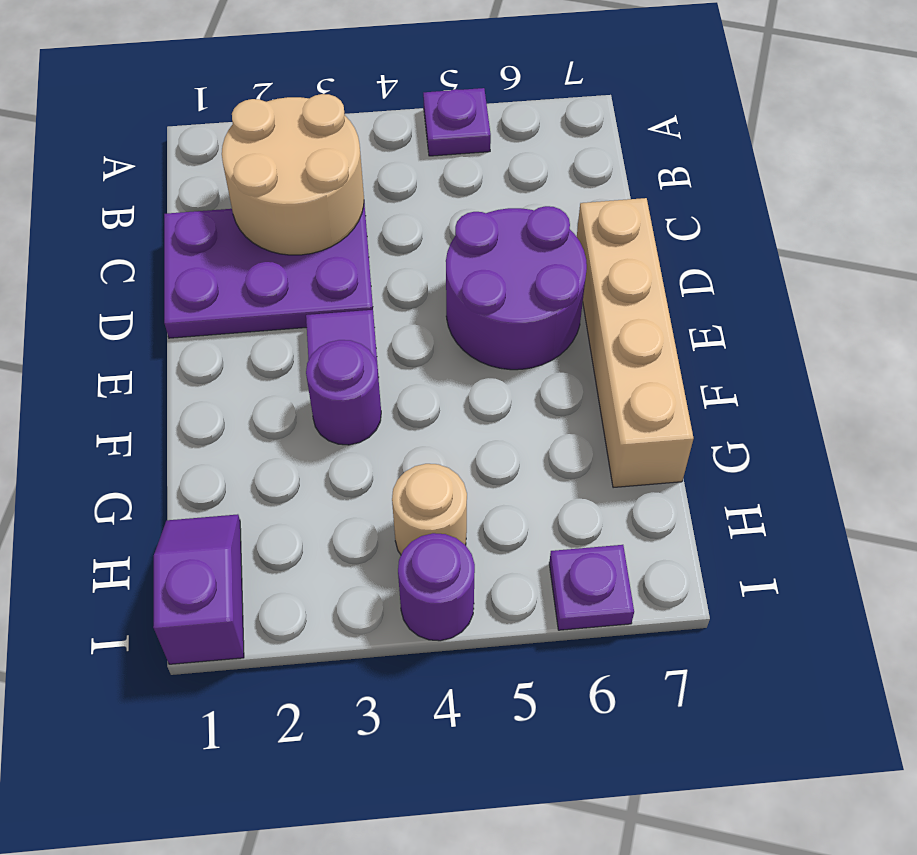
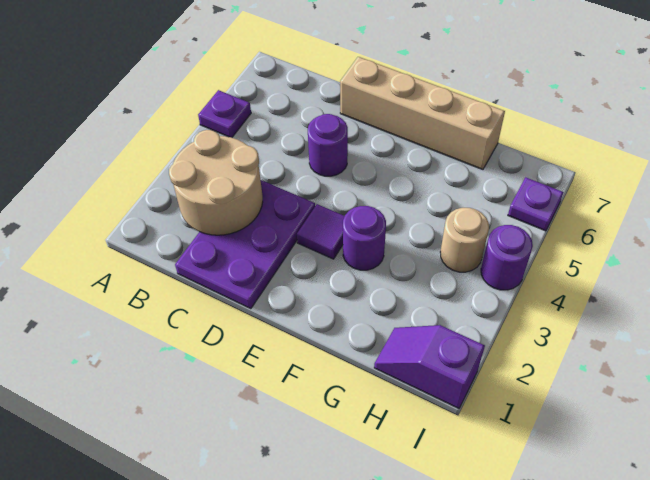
purple 2x2 round brick [446,206,587,370] -> purple 1x1 round brick [308,114,348,176]

